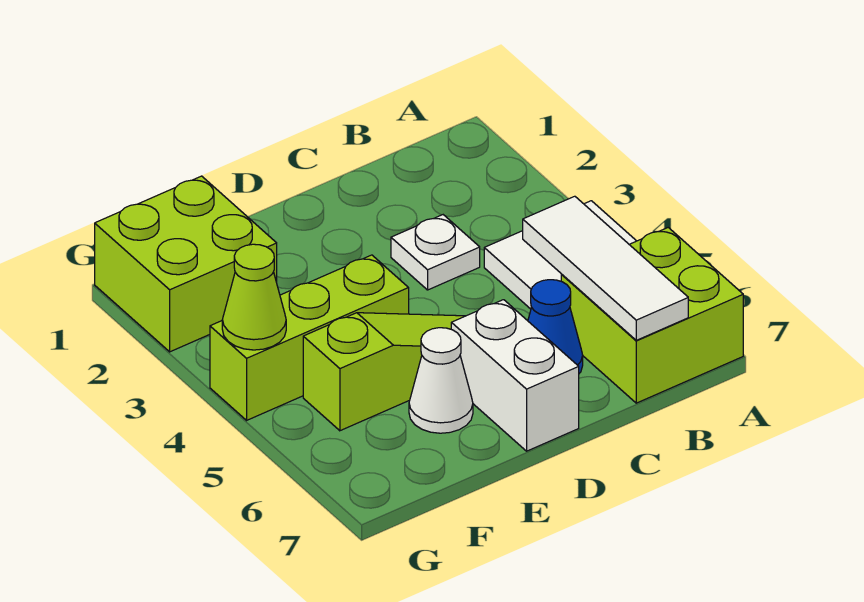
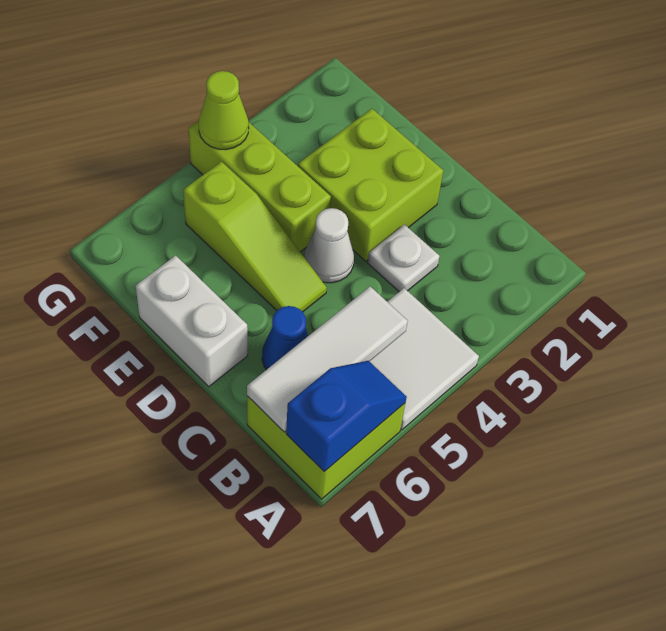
none -> blue 1x2 slope [286,361,407,472]
white 1x2 brick [451,300,579,451] -> white 1x2 brick turned to [136,255,248,387]
white 1x1 cone [409,328,473,433] -> white 1x1 cone moved to [305,208,354,283]
lime 2x2 brick [95,176,277,352] -> lime 2x2 brick moved to [298,109,443,261]

